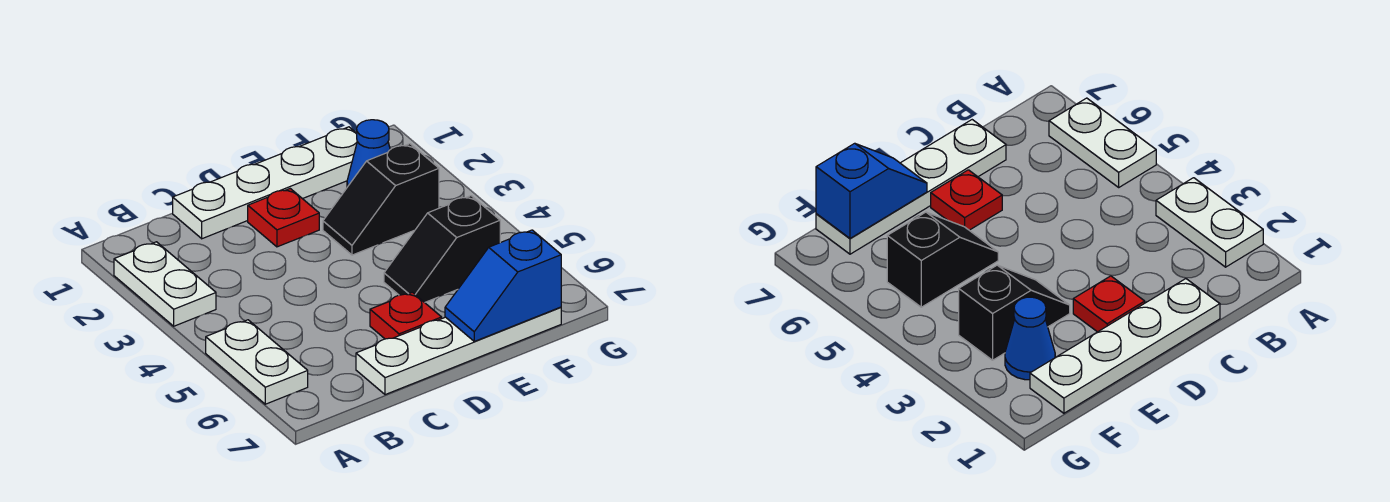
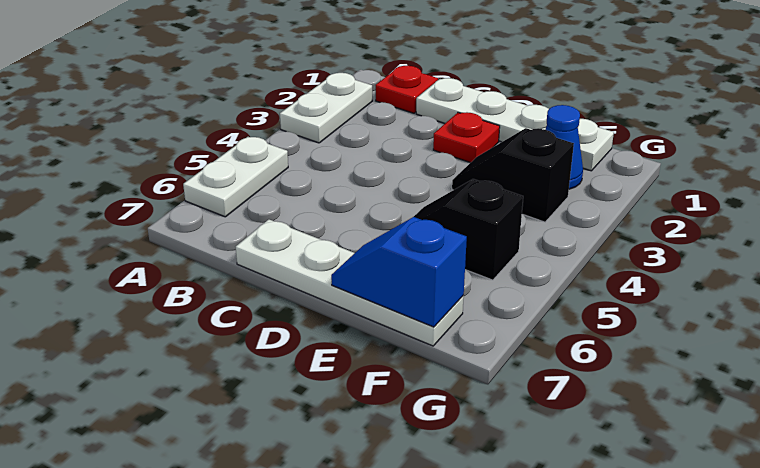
red 1x1 plate [370,292,442,339] -> red 1x1 plate moved to [376,66,438,113]

